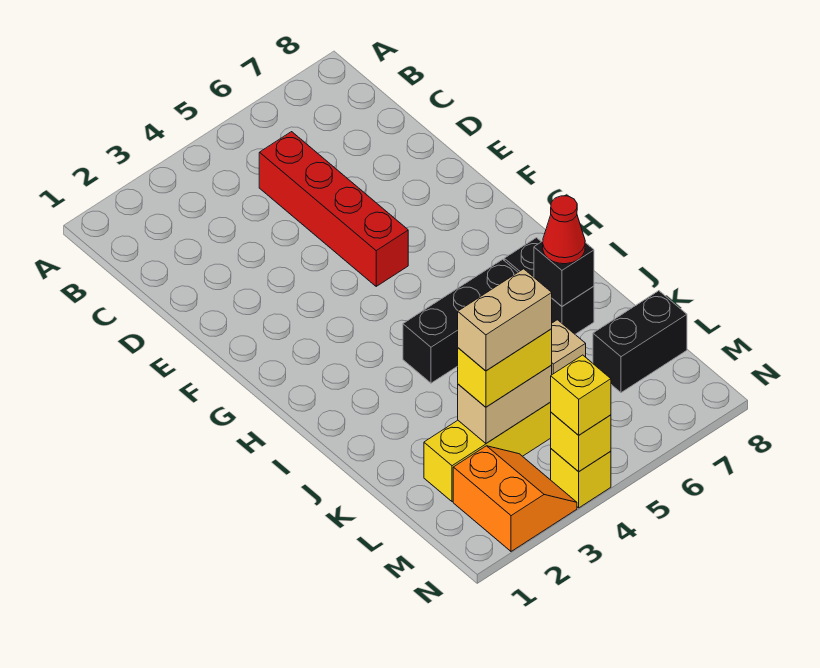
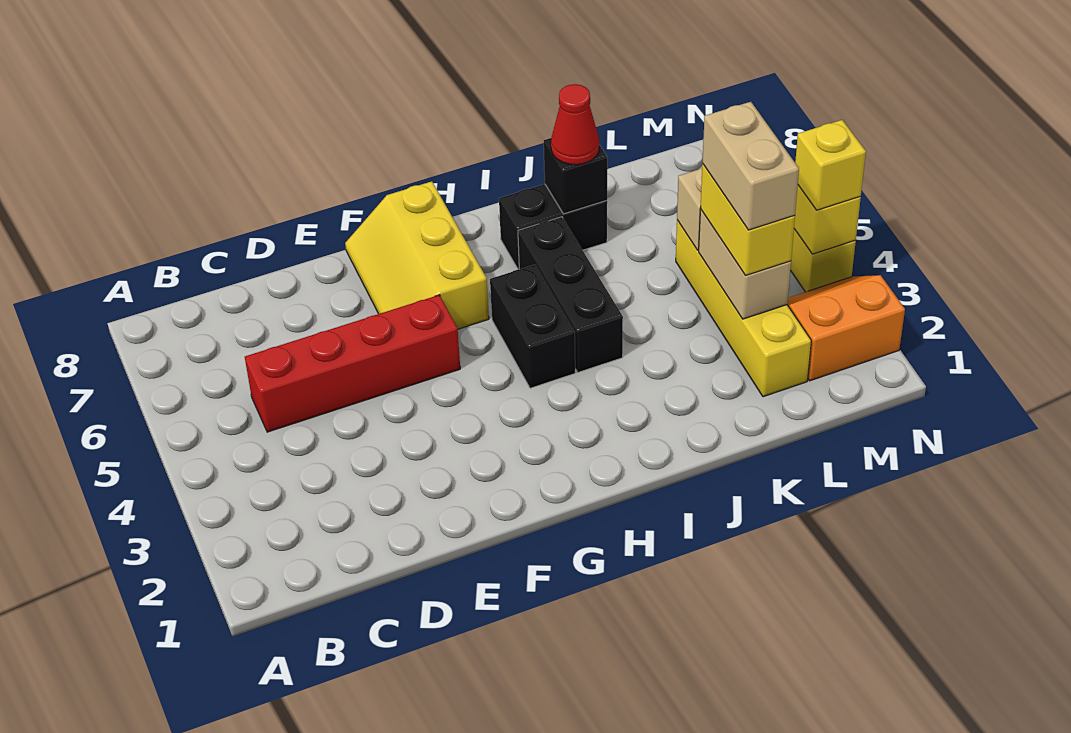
none -> yellow 2x3 slope [345,181,489,329]
black 1x2 brick [593,291,687,393] -> black 1x2 brick moved to [490,265,575,388]

